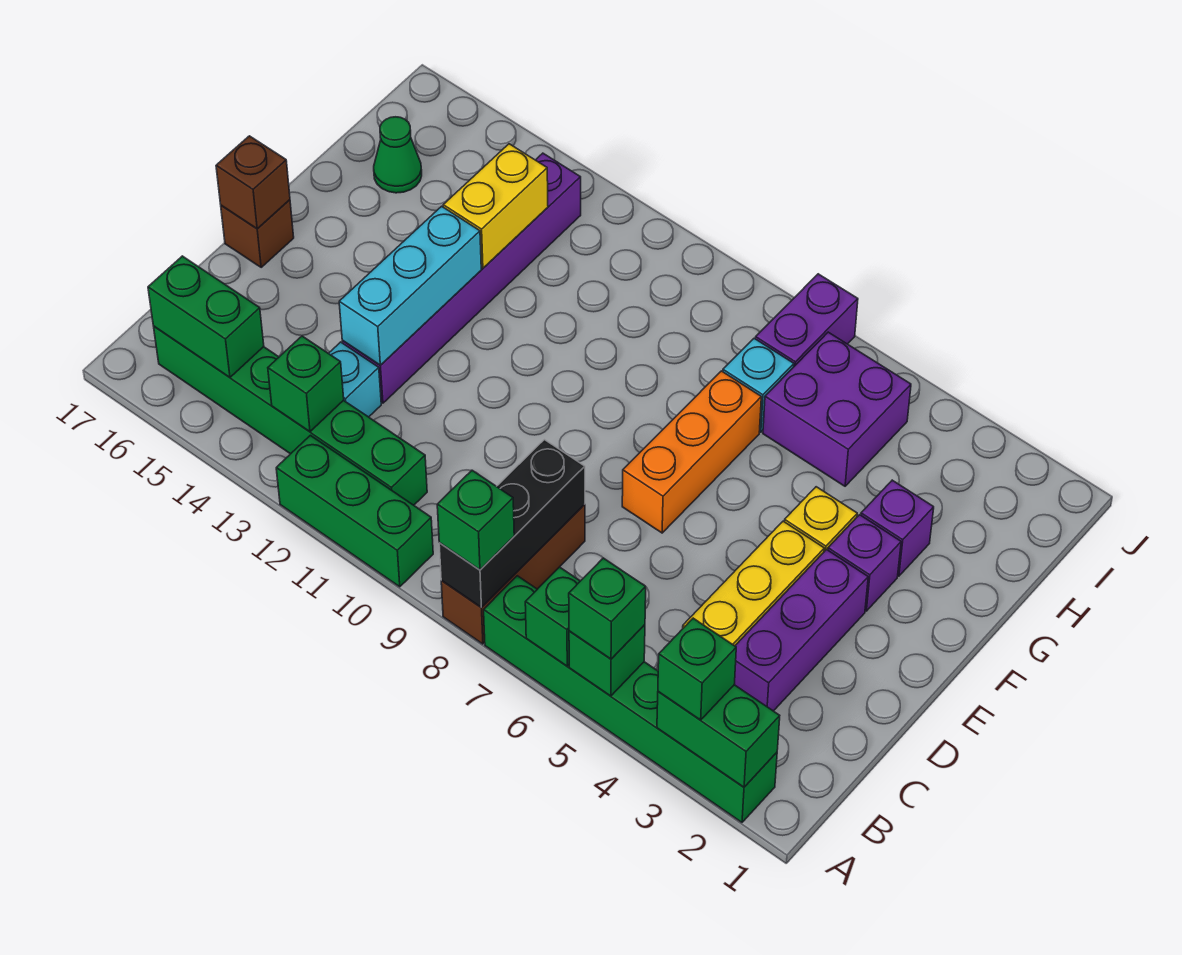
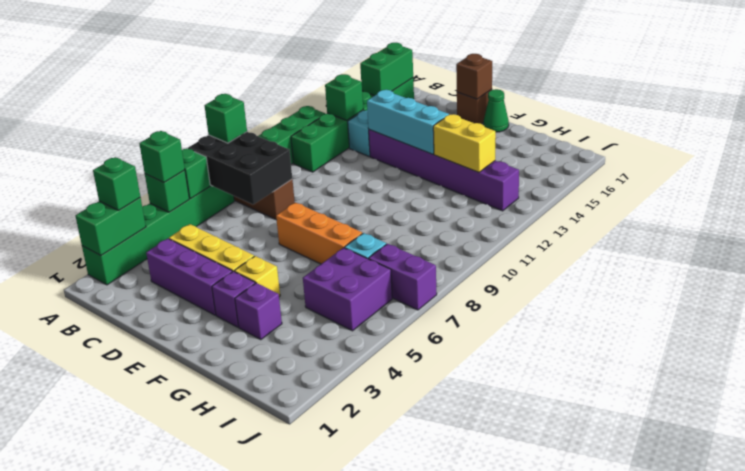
black 1x3 brick [439,440,585,607] -> black 2x3 brick [188,132,292,204]
green 1x1 cone [374,117,422,193] -> green 1x1 cone moved to [483,89,509,132]

